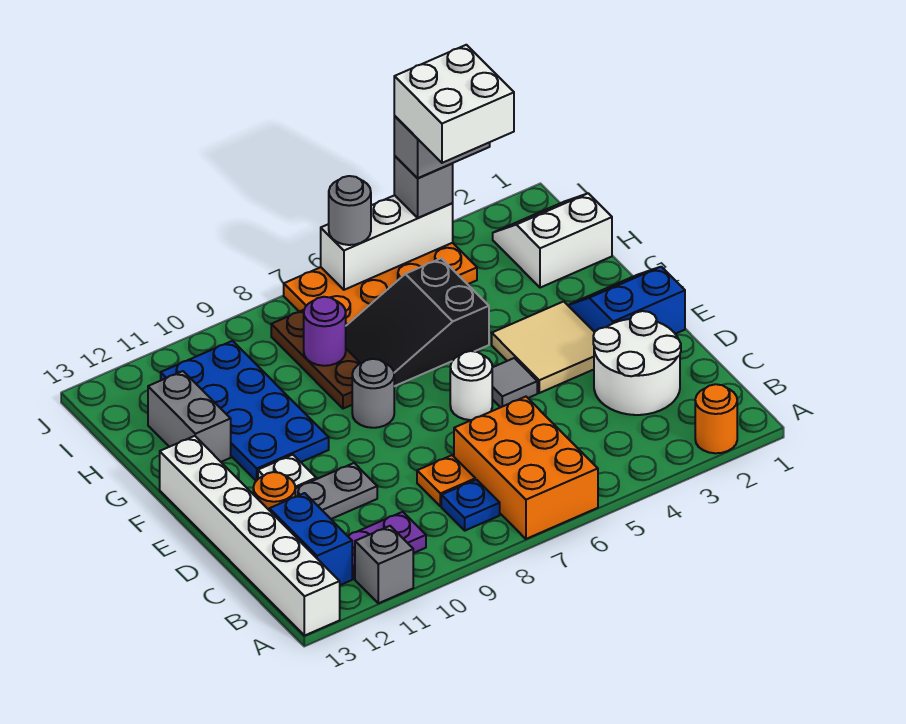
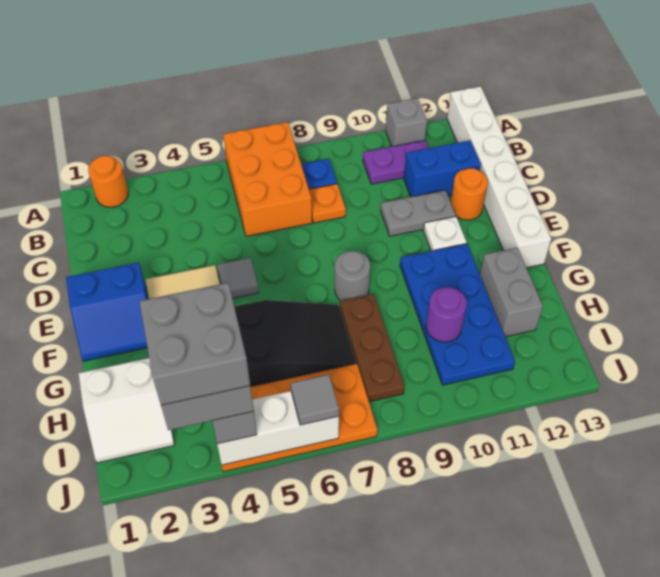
blue 1x2 brick [270,493,352,585] -> blue 1x2 brick turned to [404,140,481,197]
white 2x2 round brick [593,311,681,415] -> none
white 1x1 round brick [450,351,492,420] -> none
purple 1x1 round brick [304,297,346,366] -> purple 1x1 round brick moved to [426,287,467,342]
white 2x2 brick [394,45,514,163] -> grey 2x2 brick [139,283,250,405]
grey 1x1 round brick [329,176,371,245] -> grey 1x1 tile [291,375,339,425]

